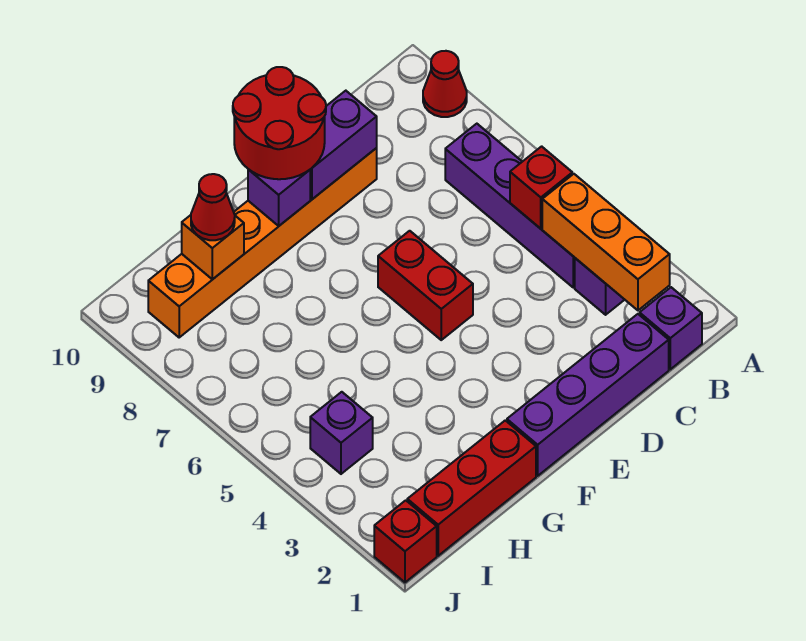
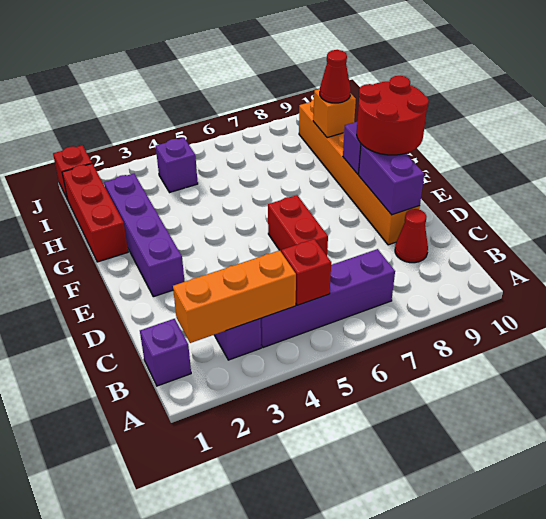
red 1x1 cone [423,51,467,117] -> red 1x1 cone moved to [395,209,428,263]
purple 1x4 brick [507,314,669,476] -> purple 1x4 brick moved to [104,174,185,297]
red 1x2 brick [378,231,473,340] -> red 1x2 brick turned to [268,195,328,255]

